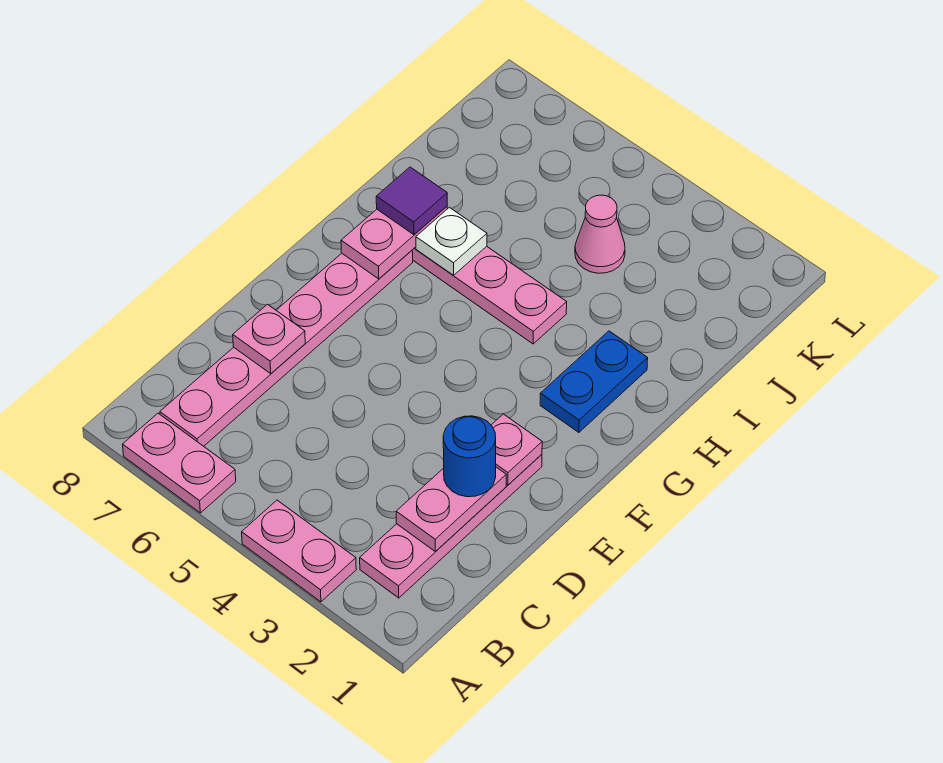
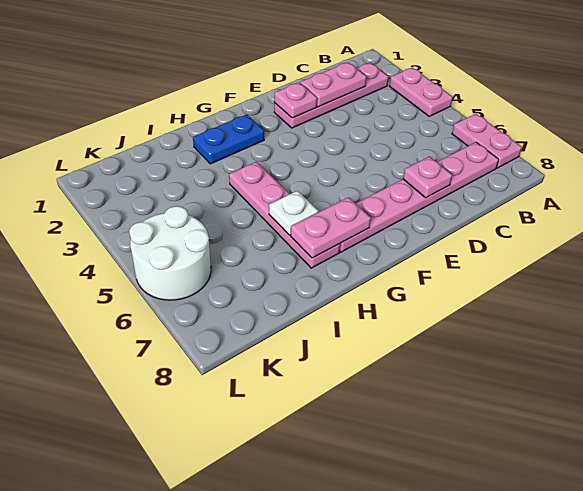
blue 1x1 round brick [443,416,496,497] -> none
purple 1x1 tile [376,167,447,235] -> none
pink 1x1 cone [575,195,625,273] -> none
none -> white 2x2 round brick [129,206,211,300]

